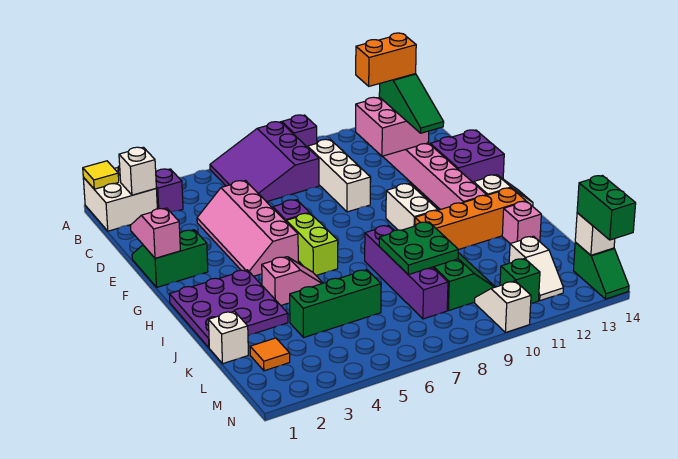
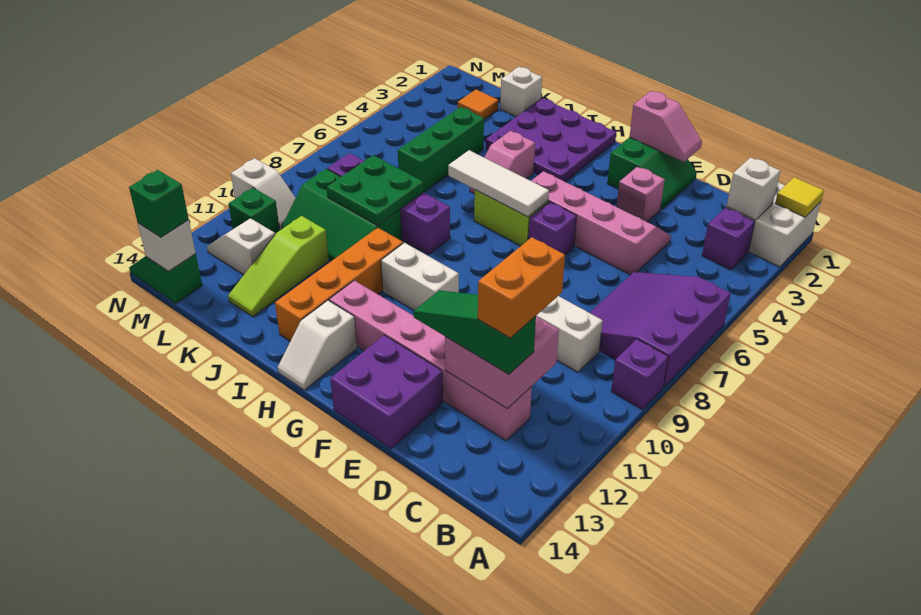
purple 3x3 slope [210,122,319,202] -> purple 3x3 slope turned to [589,272,731,387]
none -> white 1x3 tile [448,150,549,217]
pink 1x1 brick [502,201,541,244] -> pink 1x1 brick moved to [616,166,665,222]
none -> lime 1x3 slope [228,216,329,317]
green 1x2 brick [577,176,636,240] -> green 1x1 brick [129,170,189,237]

